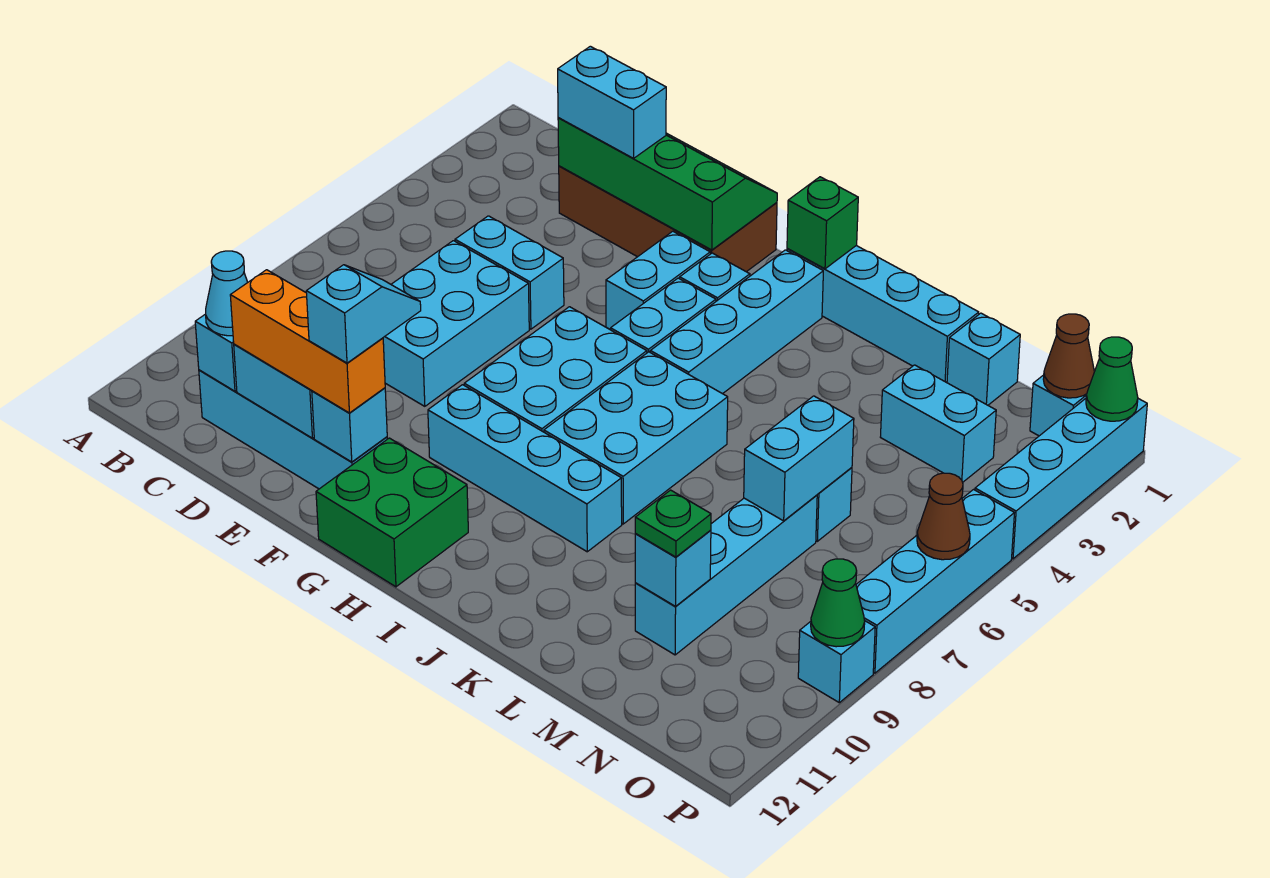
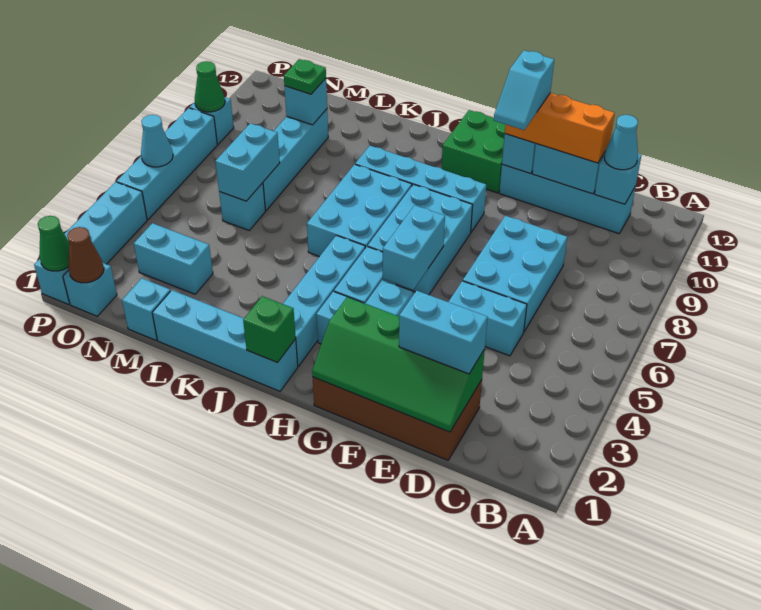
none -> cyan 1x2 brick [383,205,445,290]
brown 1x1 cone [917,473,970,560] -> cyan 1x1 cone [141,115,173,167]

